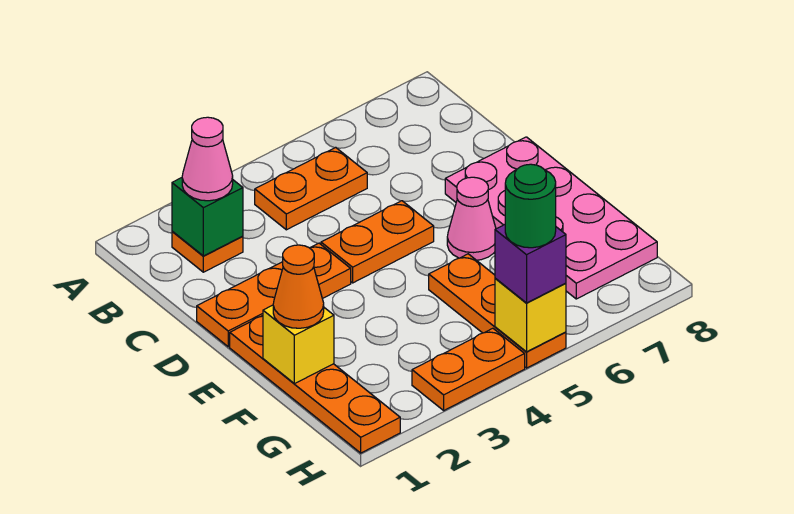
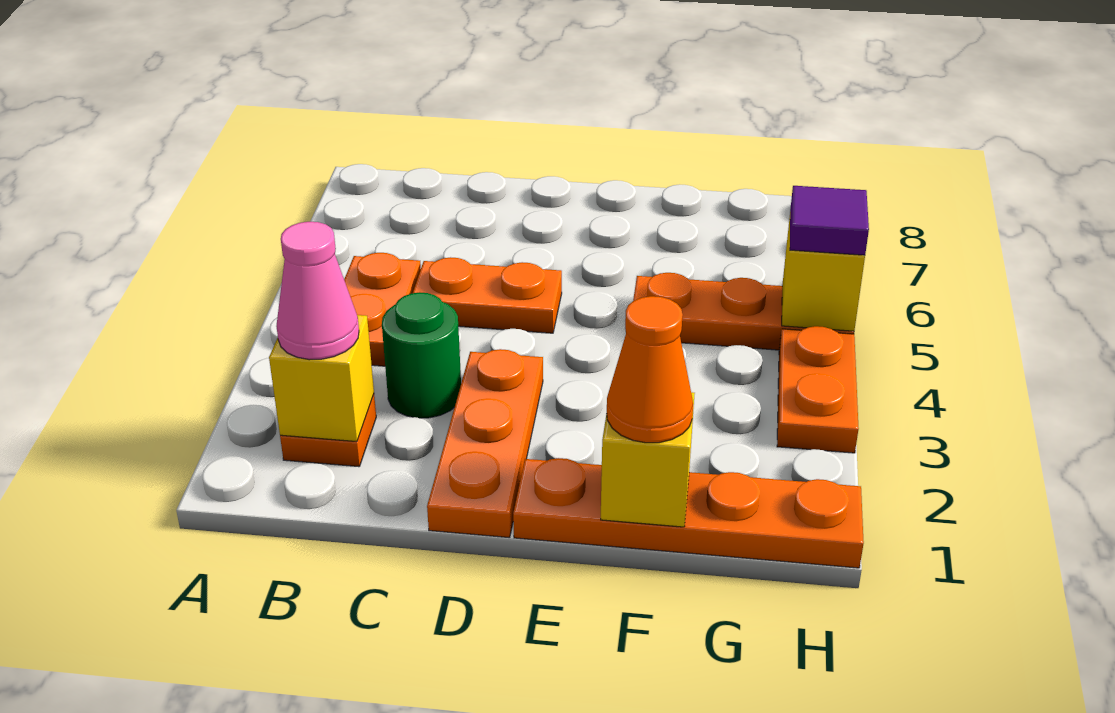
green 1x1 brick [172,178,243,256] -> yellow 1x1 brick [269,315,374,442]
orange 1x2 plate [321,201,434,283] -> orange 1x2 plate turned to [413,257,562,333]
pink 2x4 plate [445,137,657,299] -> none
pink 1x1 cone [447,177,496,260] -> none
purple 1x1 brick [495,225,566,303] -> purple 1x1 tile [790,186,869,255]
green 1x1 round brick [505,164,556,248] -> green 1x1 round brick moved to [382,292,461,418]

